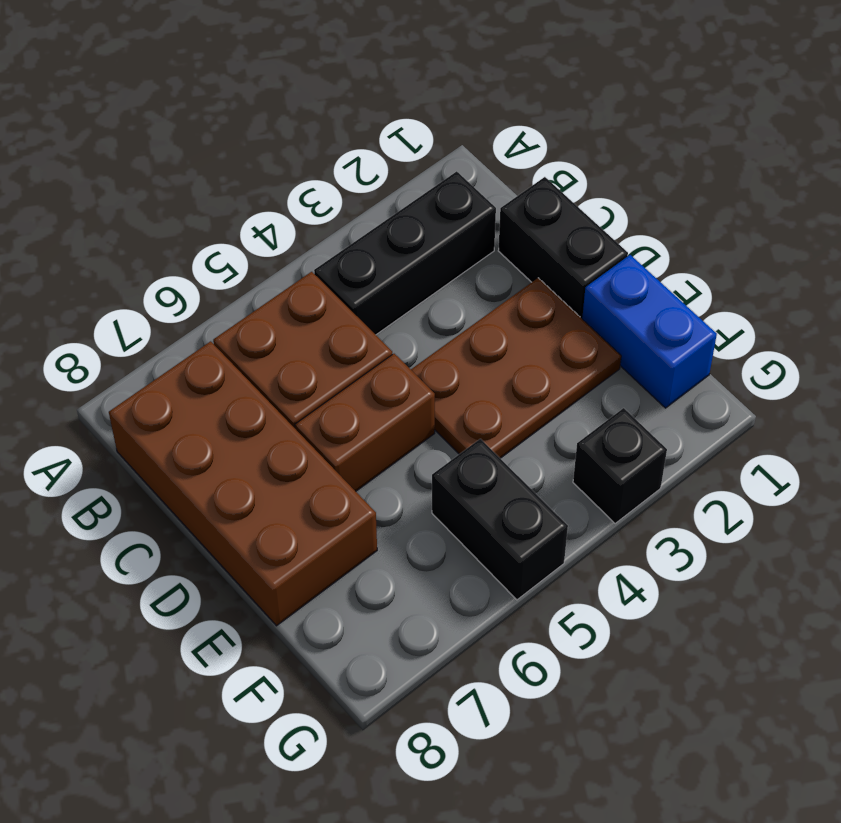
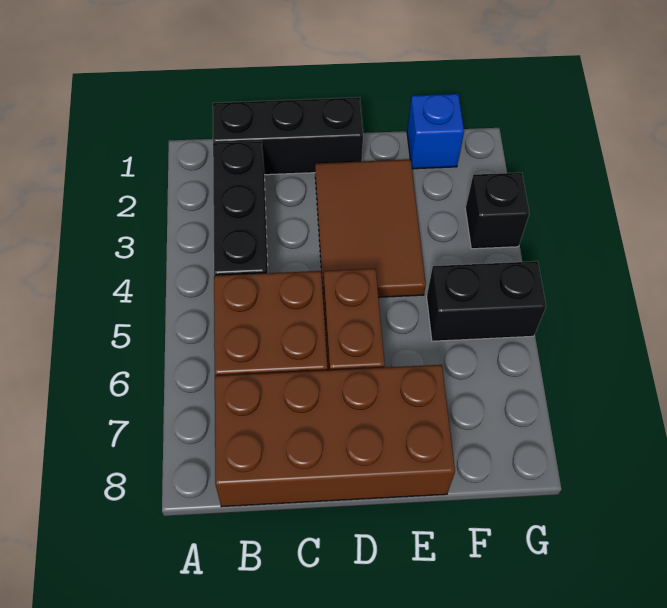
black 1x2 brick [498,177,628,318] -> black 1x3 brick [213,97,363,175]
brown 2x3 plate [411,278,621,458] -> brown 2x3 tile [315,160,426,297]
blue 1x2 brick [582,255,717,408] -> blue 1x1 brick [407,94,464,169]

